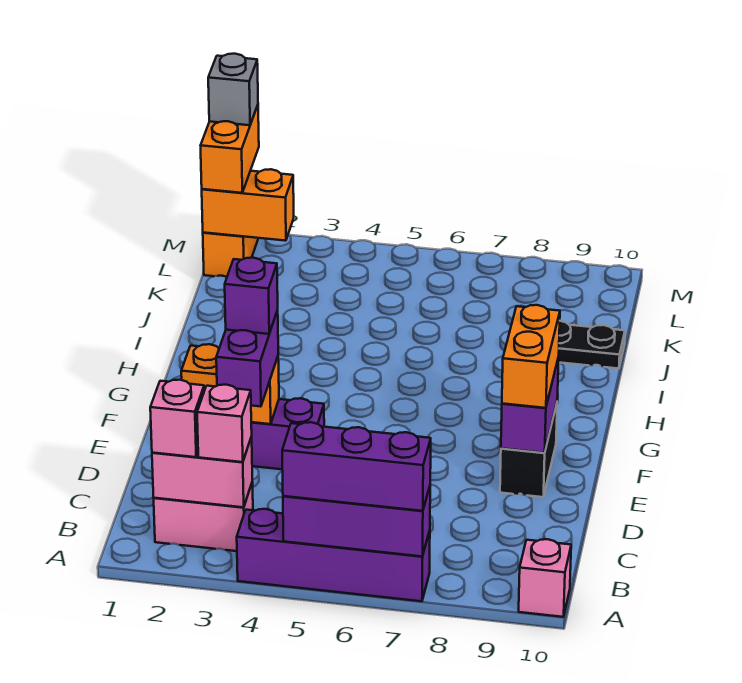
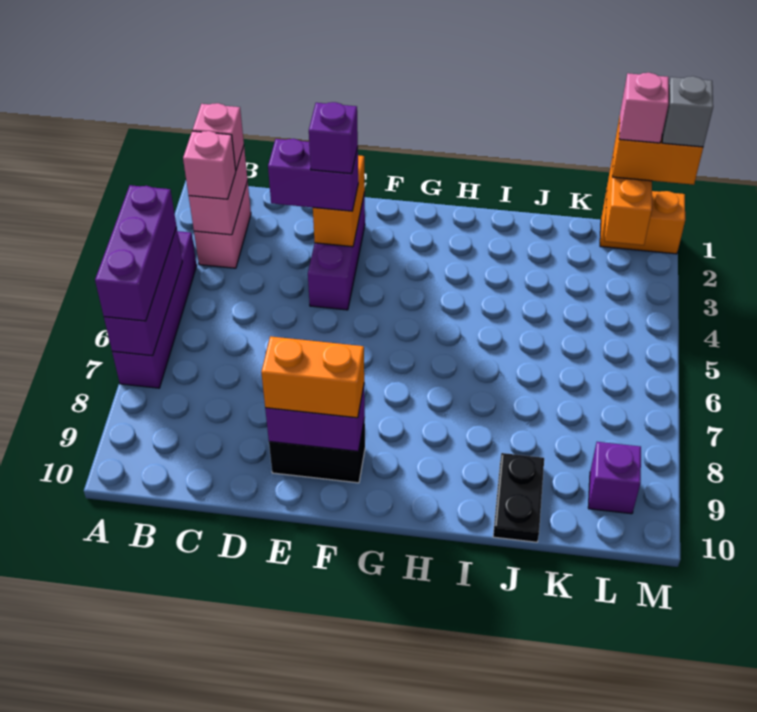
pink 1x1 brick [519,539,571,617] -> pink 1x1 brick moved to [619,73,669,143]
none -> purple 1x1 brick [588,442,641,514]

